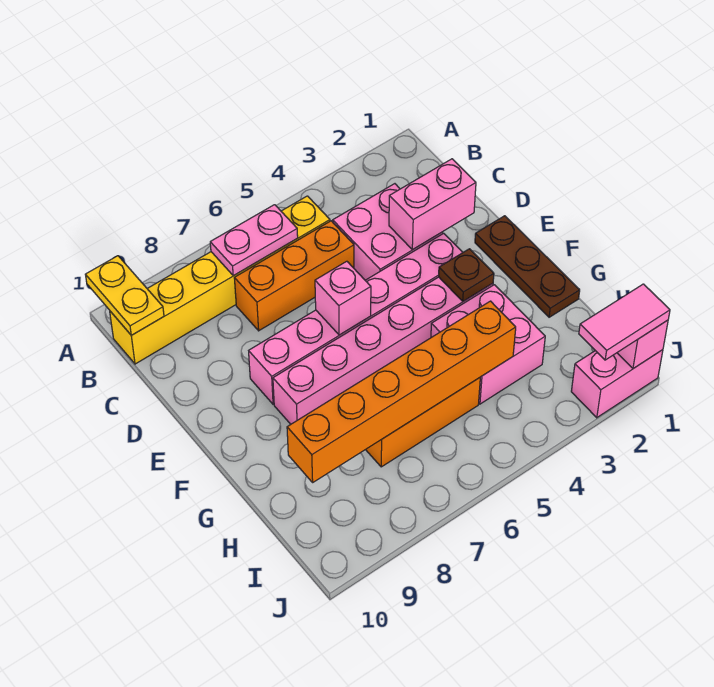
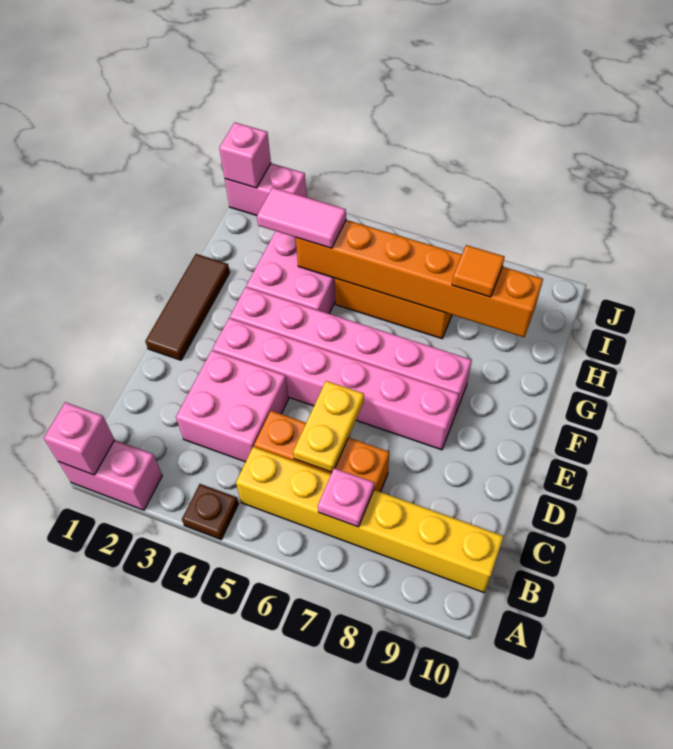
yellow 1x2 plate [85,256,164,335] -> yellow 1x2 plate moved to [293,381,364,472]
pink 1x2 plate [210,205,298,276] -> pink 1x1 plate [318,468,374,527]
pink 1x2 brick [389,159,476,250] -> pink 1x2 brick moved to [59,440,162,510]
brown 1x3 plate [475,216,580,317] -> brown 1x3 tile [145,254,230,360]
pink 1x1 brick [315,261,371,335] -> pink 1x1 brick moved to [44,402,114,475]
brown 1x1 plate [439,249,494,301] -> brown 1x1 plate moved to [182,484,238,539]
none -> orange 1x1 tile [452,245,504,297]
pink 1x2 tile [579,284,670,360] -> pink 1x2 tile moved to [257,188,346,248]

